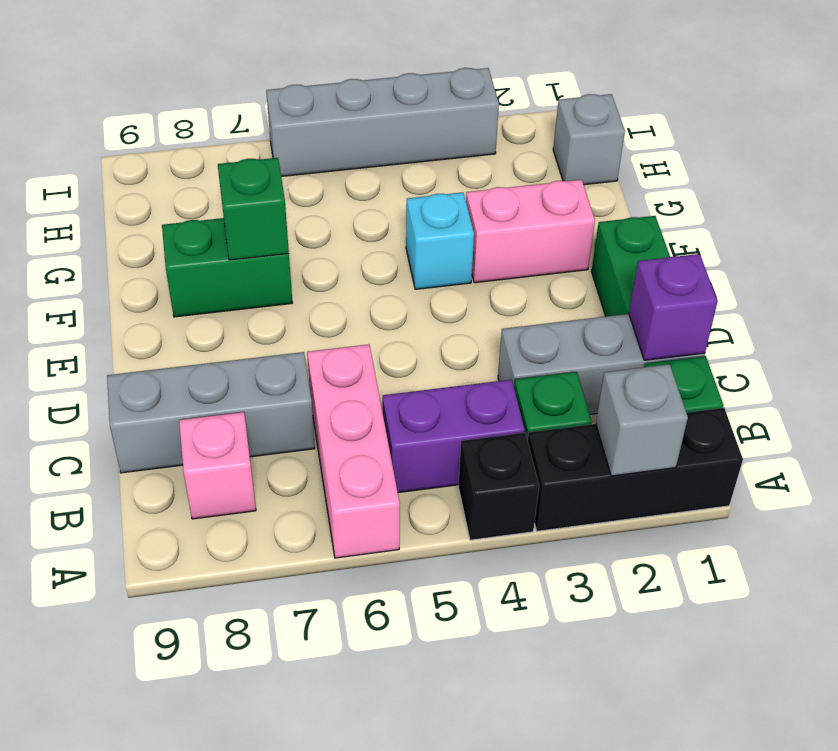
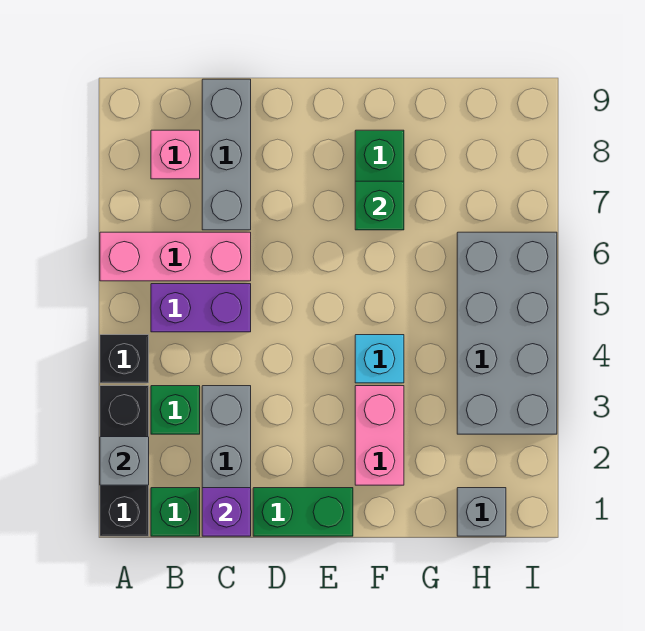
purple 1x2 brick [383,380,525,493] -> purple 1x2 brick turned to [151,284,251,332]
grey 1x4 brick [266,68,499,176] -> grey 2x4 brick [457,232,557,434]

